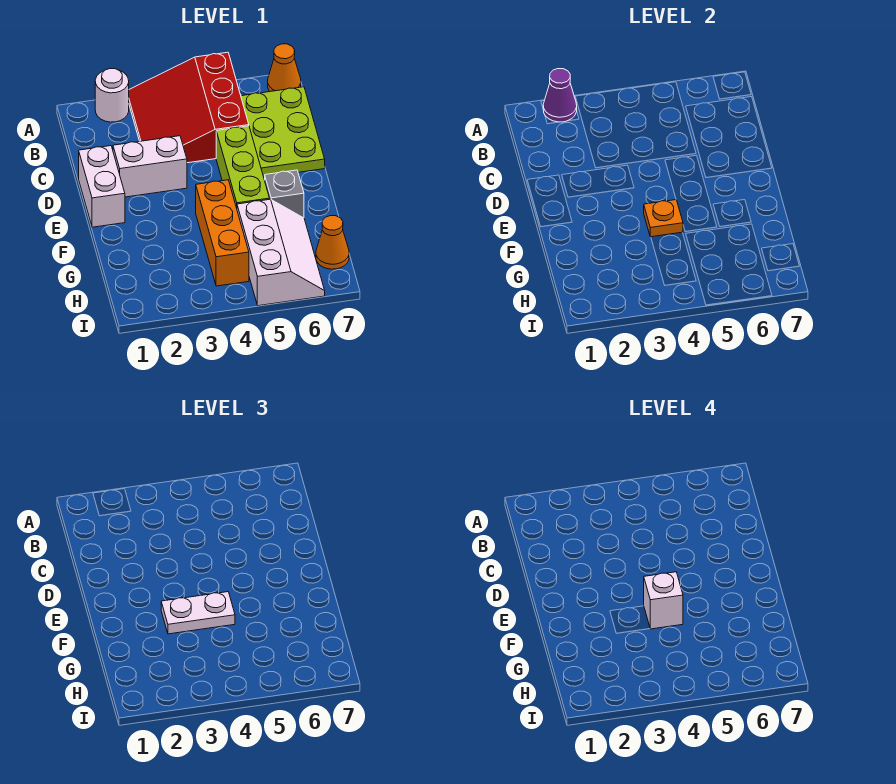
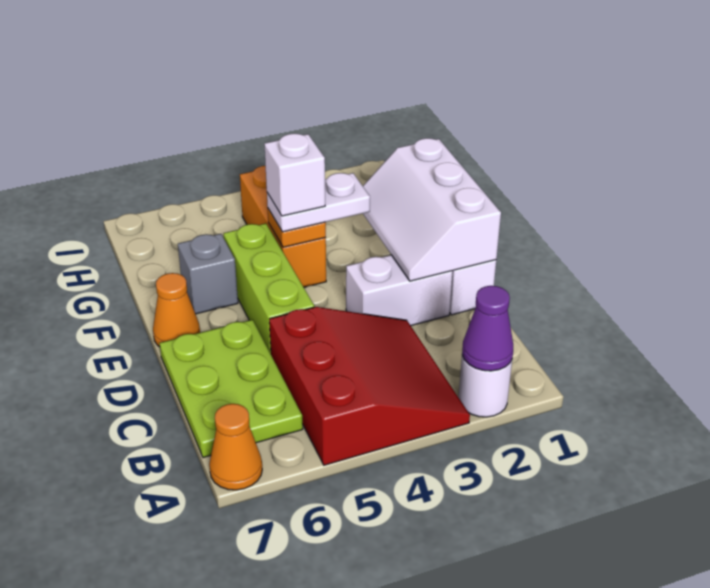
white 2x3 slope [237,199,325,306] -> white 2x3 slope moved to [363,138,501,281]
orange 1x1 cone [316,216,349,269] -> orange 1x1 cone moved to [153,273,200,347]

